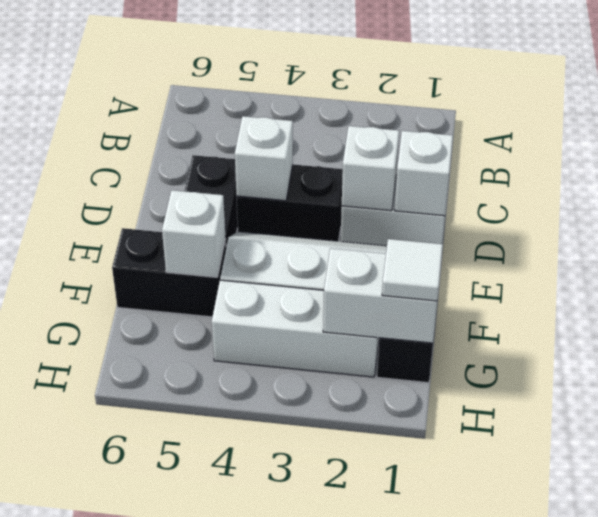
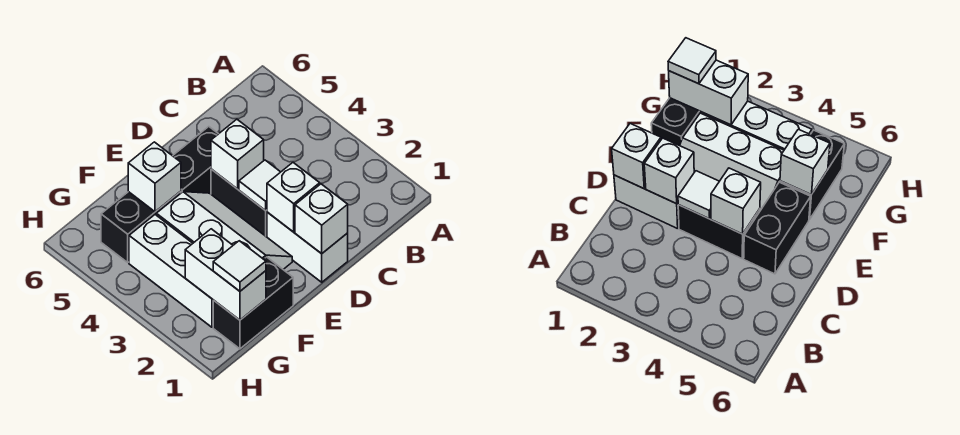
none -> white 1x1 tile [239,160,280,211]
black 1x2 brick [112,228,226,317] -> black 1x2 brick turned to [101,191,181,262]

